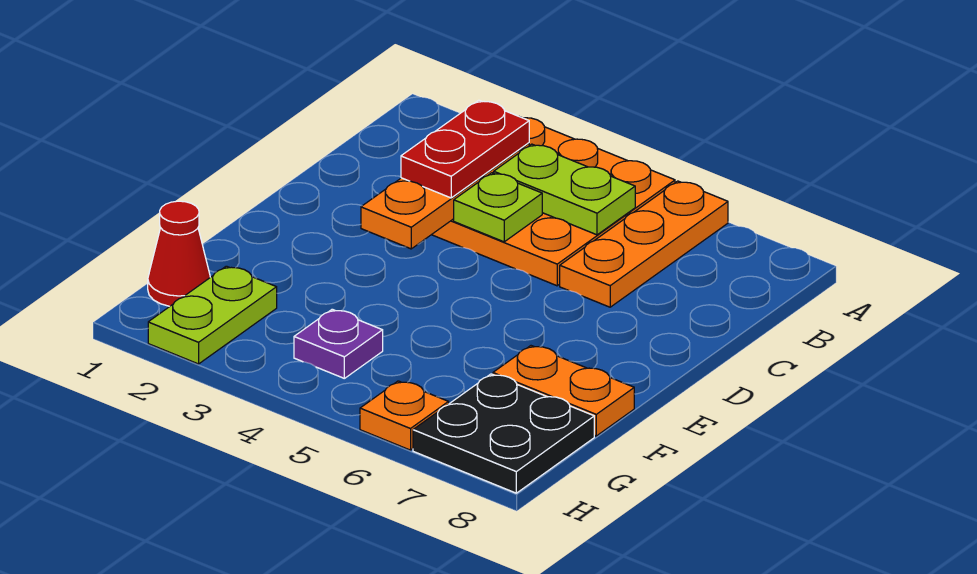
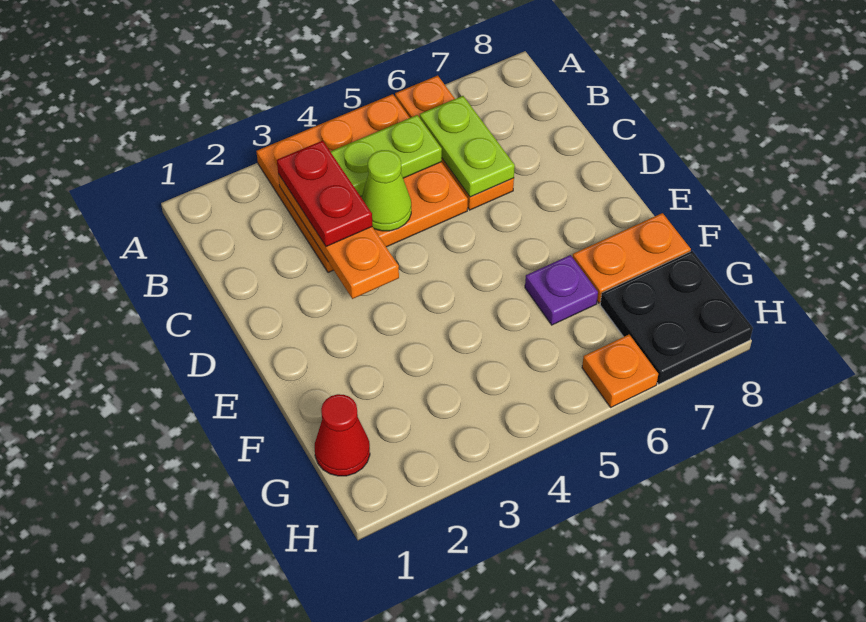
lime 1x1 plate [454,173,542,242] -> lime 1x1 cone [361,150,411,231]
lime 1x2 plate [148,266,277,364] -> lime 1x2 plate moved to [420,96,515,197]
purple 1x1 plate [294,309,383,378] -> purple 1x1 plate moved to [525,255,598,325]

